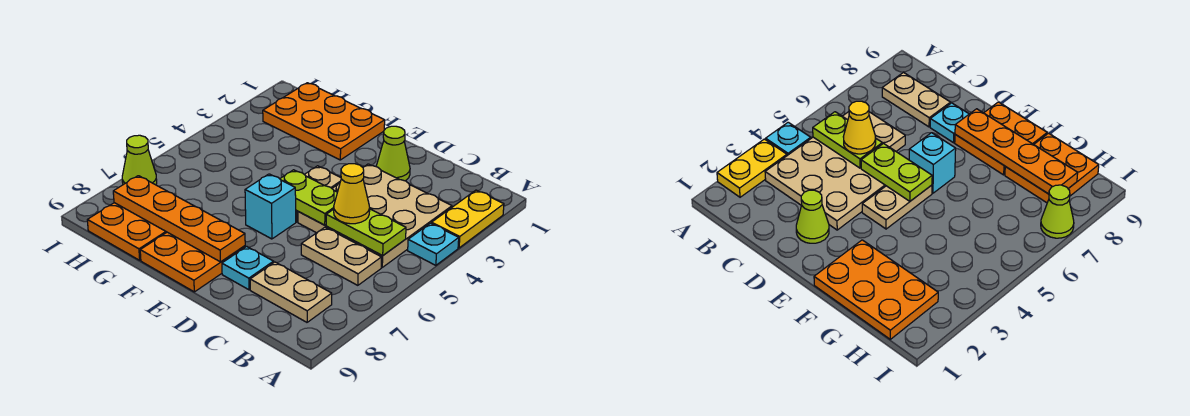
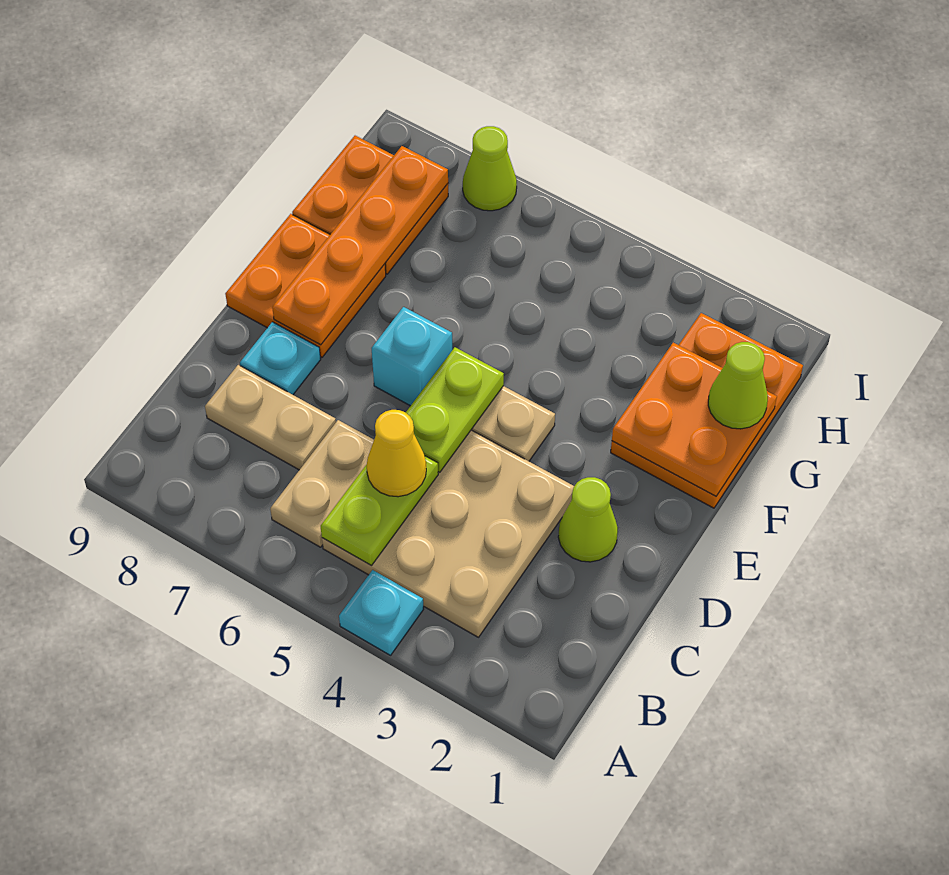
yellow 1x2 plate [432,190,504,248] -> none
tan 1x2 plate [250,262,332,322] -> tan 1x2 plate turned to [205,365,336,470]
none -> orange 2x2 plate [612,343,777,496]
none -> lime 1x1 cone [708,342,768,429]

